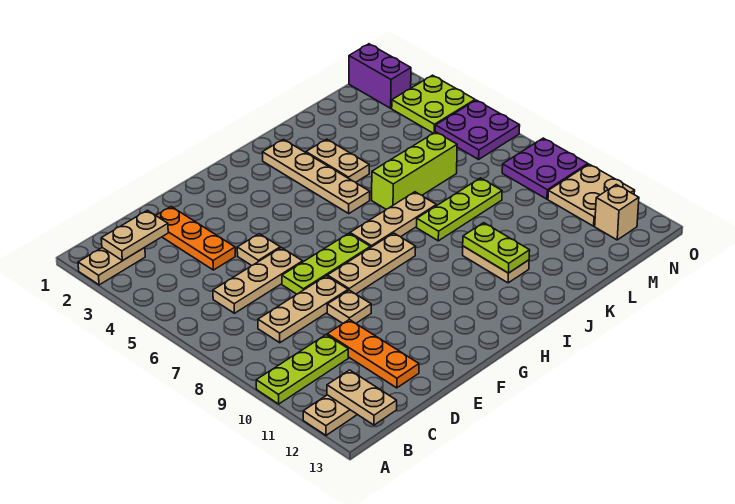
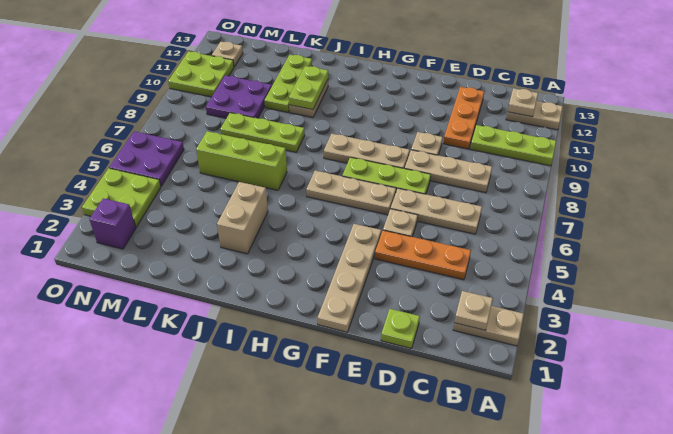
tan 1x2 plate [101,210,168,261] -> tan 1x1 plate [454,291,493,330]
tan 1x2 plate [327,370,397,425] -> tan 1x1 plate [508,88,538,117]
none -> lime 1x1 plate [381,309,420,348]
orange 1x3 plate [156,207,235,270] -> orange 1x3 plate turned to [375,230,471,280]
tan 1x3 plate [350,192,436,248] -> tan 1x3 plate moved to [306,171,396,215]
tan 1x4 plate [262,139,370,213] -> tan 1x4 plate moved to [318,224,381,332]
tan 1x2 plate [306,139,369,182] -> tan 1x2 brick [217,182,268,254]
none -> lime 1x3 plate [264,55,312,112]
purple 1x2 brick [349,44,411,108] -> purple 1x1 brick [89,198,136,249]
purple 2x2 plate [502,138,588,199] -> purple 2x2 plate moved to [206,76,272,118]
tan 2x2 plate [548,164,635,226] -> lime 2x2 plate [168,52,234,97]
tan 1x1 brick [595,185,639,240] -> tan 1x1 plate [212,42,243,67]

